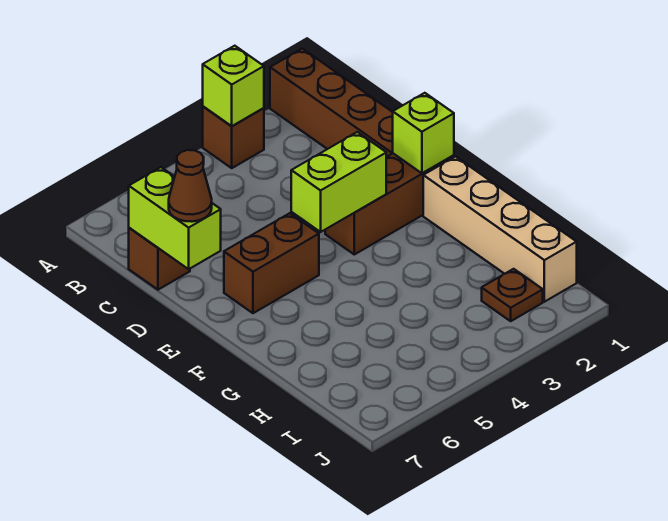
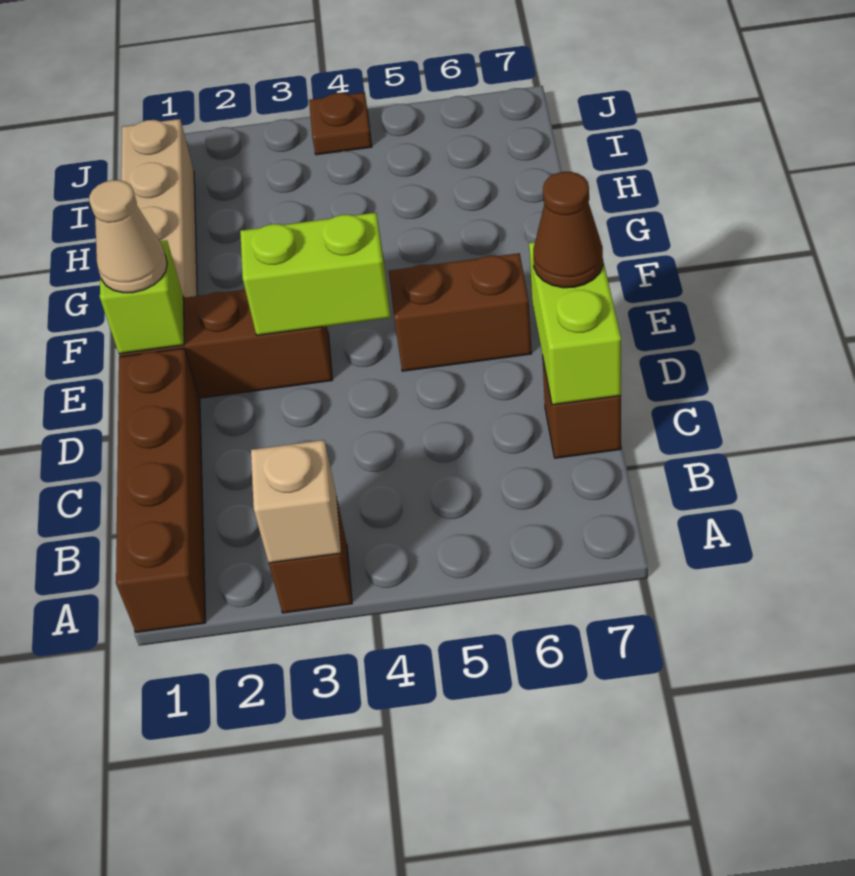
lime 1x1 brick [203,46,264,126] -> tan 1x1 brick [251,440,341,563]
none -> tan 1x1 cone [89,180,167,293]
brown 1x1 plate [482,269,543,321] -> brown 1x1 plate moved to [309,92,372,155]

